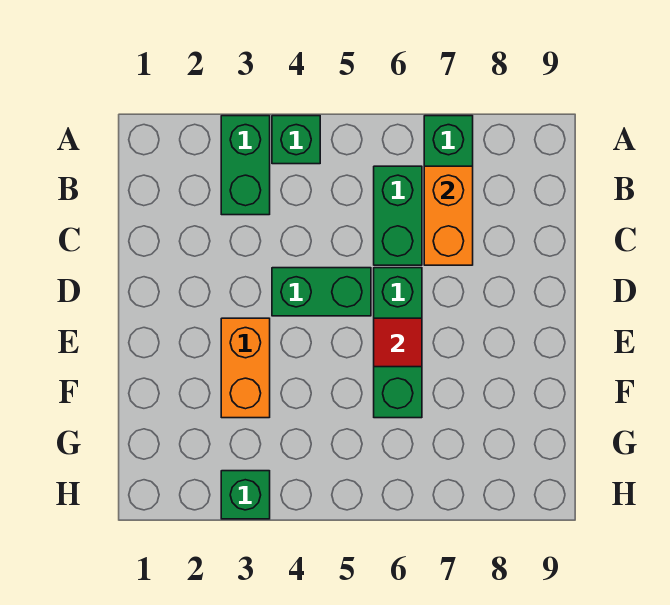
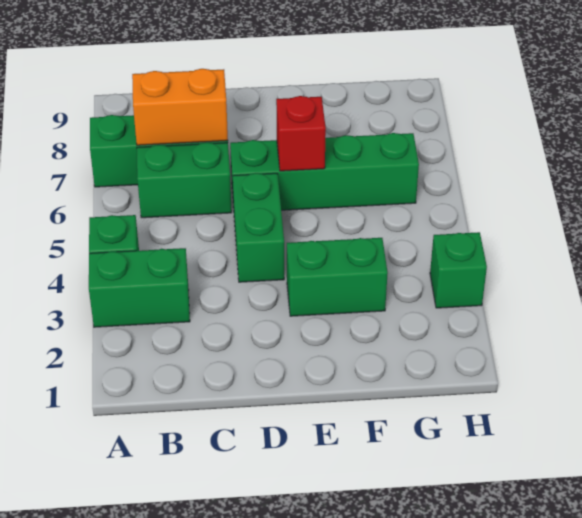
green 1x3 brick [374,268,422,418] -> green 1x4 brick [230,133,419,210]
orange 1x2 brick [221,318,270,418] -> green 1x2 brick [287,238,388,316]
red 1x1 tile [374,318,422,367] -> red 1x1 brick [276,96,326,171]

